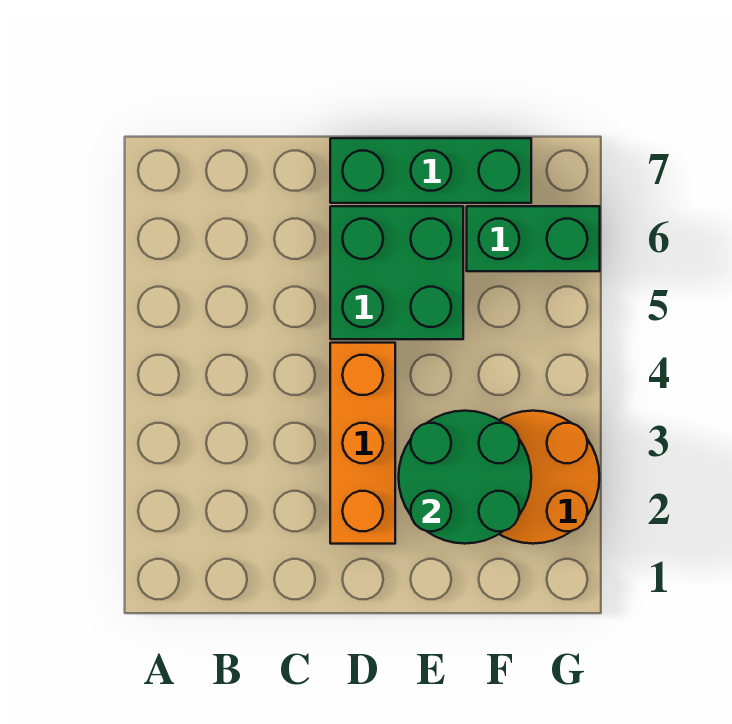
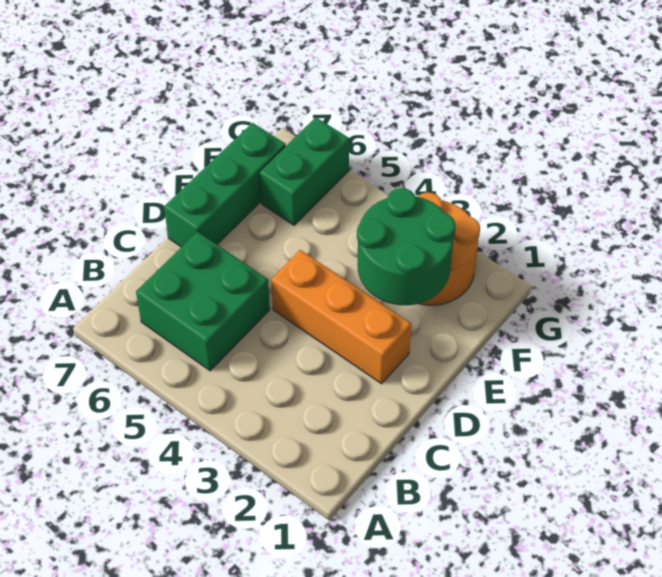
green 2x2 brick [330,206,463,339] -> green 2x2 brick moved to [136,232,270,371]

